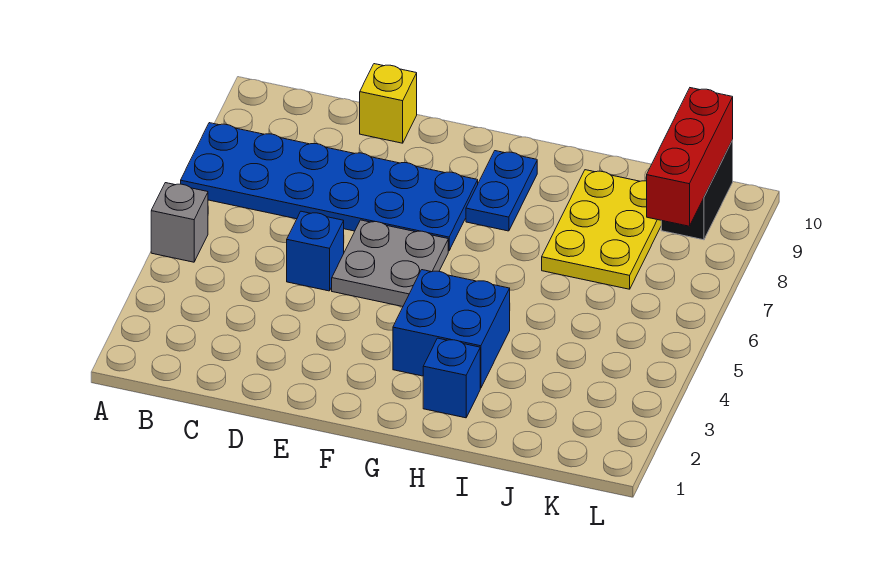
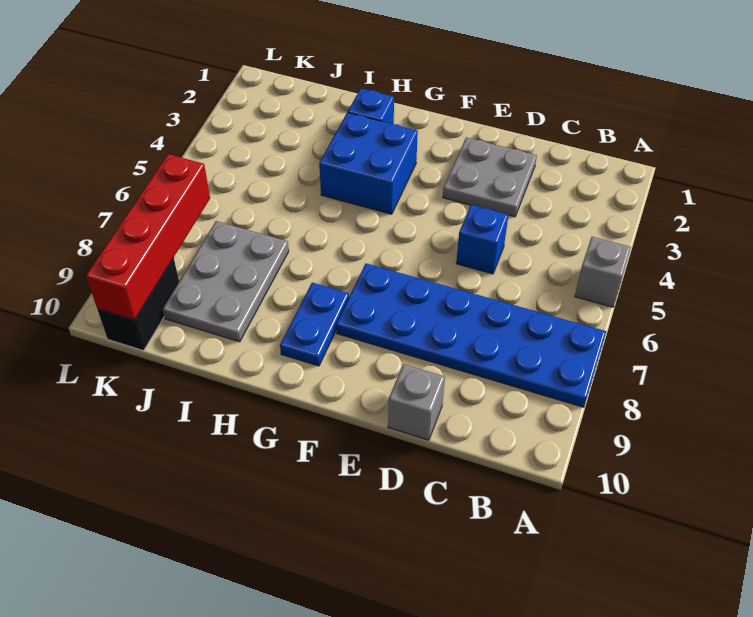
yellow 1x1 brick [360,64,417,143] -> grey 1x1 brick [388,364,445,440]
grey 2x2 plate [332,220,448,307] -> grey 2x2 plate moved to [443,137,537,217]
yellow 2x3 plate [542,170,661,289] -> grey 2x3 plate [163,221,289,342]
red 1x3 brick [647,88,733,226] -> red 1x4 brick [86,154,210,320]

